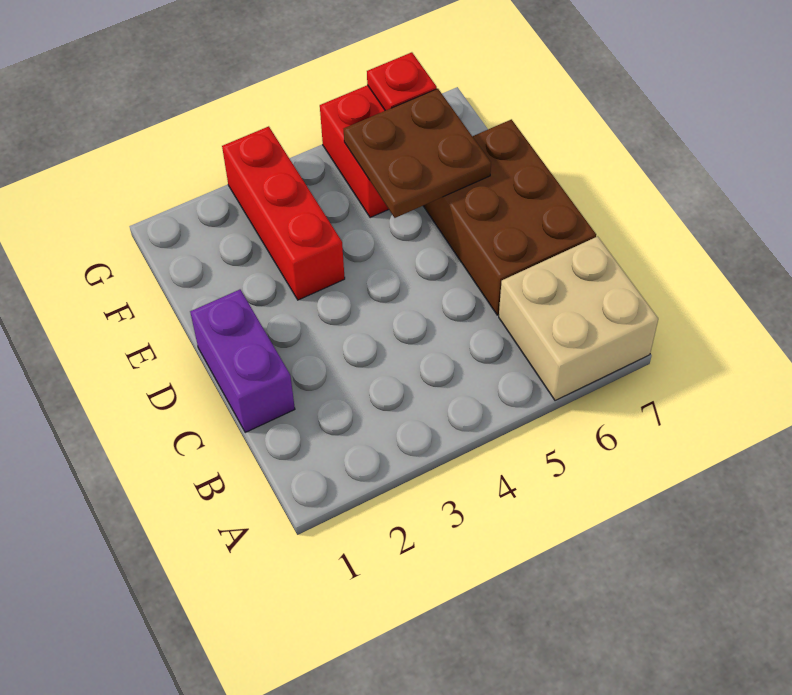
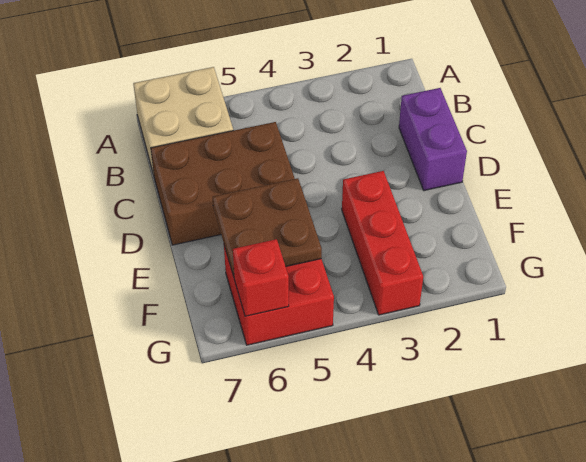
brown 2x3 brick [423,119,596,315] -> brown 2x3 brick turned to [151,122,295,245]
red 1x1 plate [367,52,437,111] -> red 1x1 brick [233,239,289,316]

